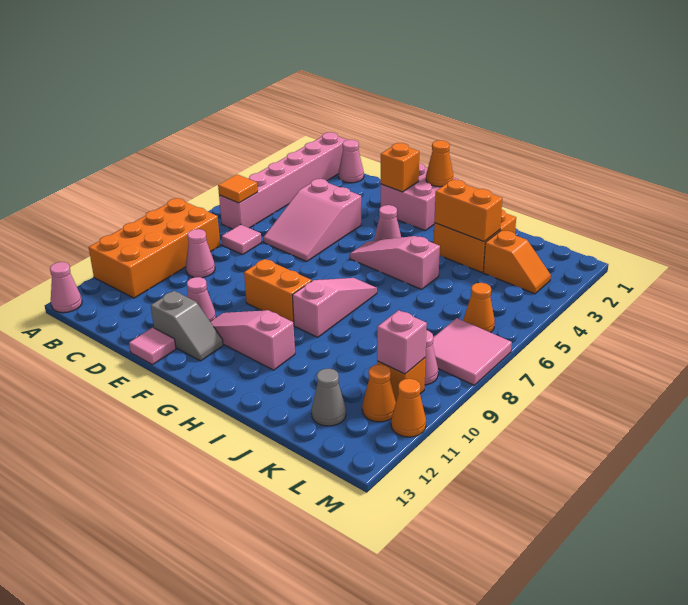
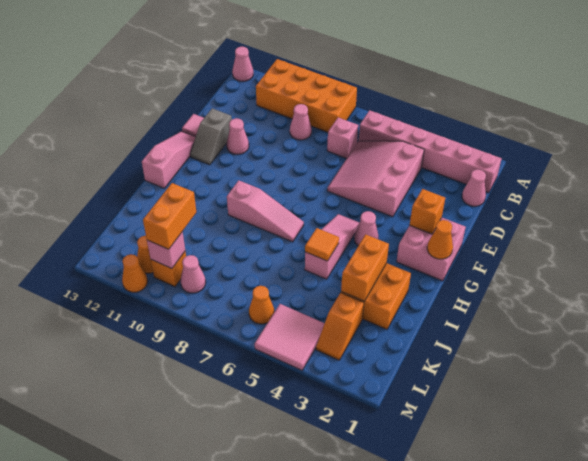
orange 1x1 tile [218,174,258,203] -> orange 1x1 tile moved to [305,228,339,261]
pink 1x1 tile [222,225,262,255] -> pink 1x1 brick [327,118,358,158]
pink 2x3 slope [263,179,361,261] -> pink 3x3 slope [327,141,424,217]
orange 1x2 brick [244,259,312,324] -> orange 1x2 brick moved to [143,183,196,249]
pink 1x3 slope [210,310,295,370] -> pink 1x3 slope moved to [142,131,195,188]
grey 1x1 cone [312,369,346,426] -> none
pink 2x2 tile [433,318,512,385] -> pink 2x2 tile moved to [255,304,325,370]

